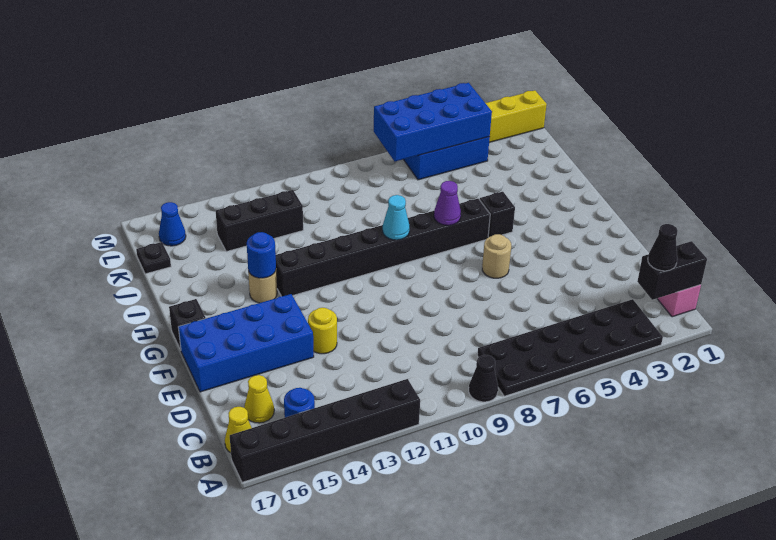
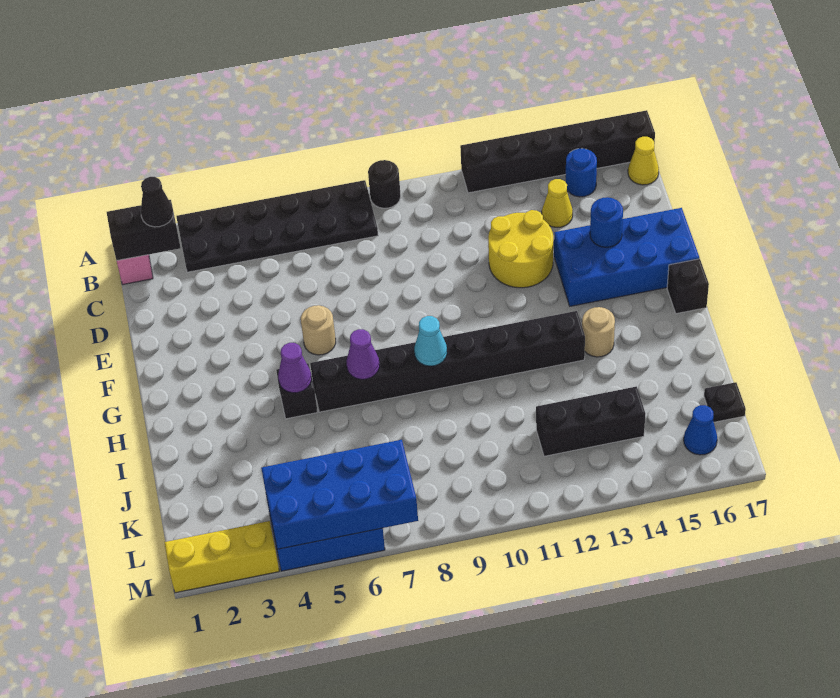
black 1x1 cone [469,355,498,402] -> black 1x1 round brick [368,160,401,208]
yellow 1x1 cone [244,375,274,423] -> yellow 1x1 cone moved to [542,179,573,227]
yellow 1x1 round brick [308,308,337,354] -> yellow 2x2 round brick [488,210,553,288]
none -> purple 1x1 cone [278,343,312,393]
blue 1x1 round brick [247,232,276,278] -> blue 1x1 round brick moved to [590,197,623,247]

